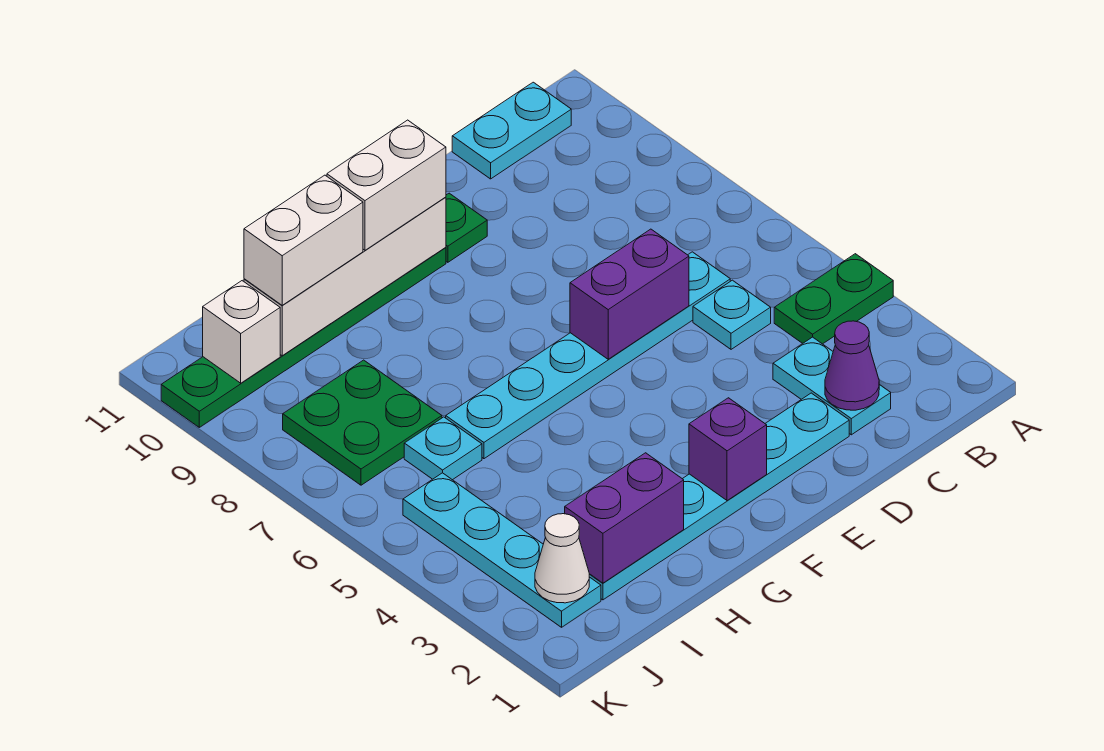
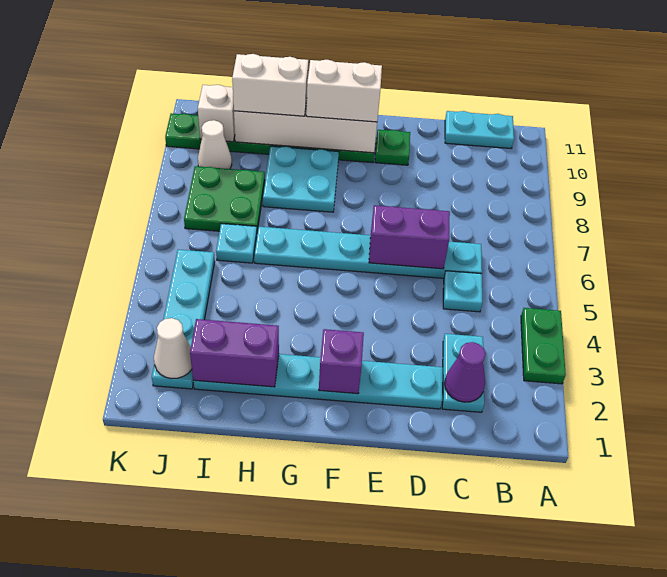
green 1x2 plate [774,254,893,344] -> green 1x2 plate turned to [521,308,566,384]
none -> cyan 2x2 plate [263,146,339,212]
none -> white 1x1 cone [198,120,232,169]

